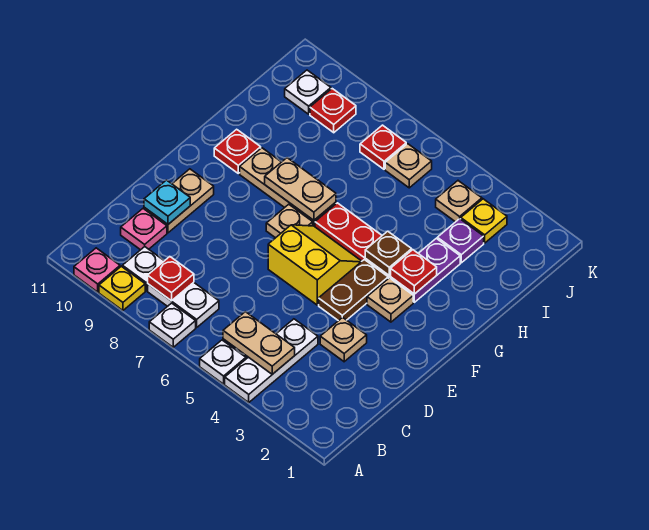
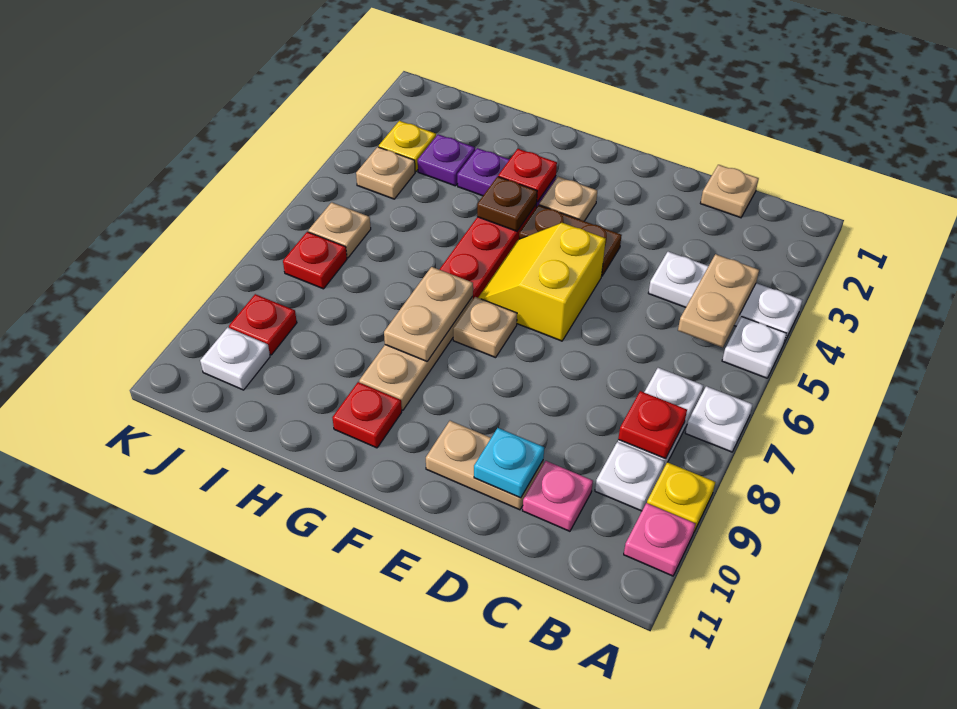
tan 1x1 plate [320,317,367,362] -> tan 1x1 plate moved to [700,165,759,218]

